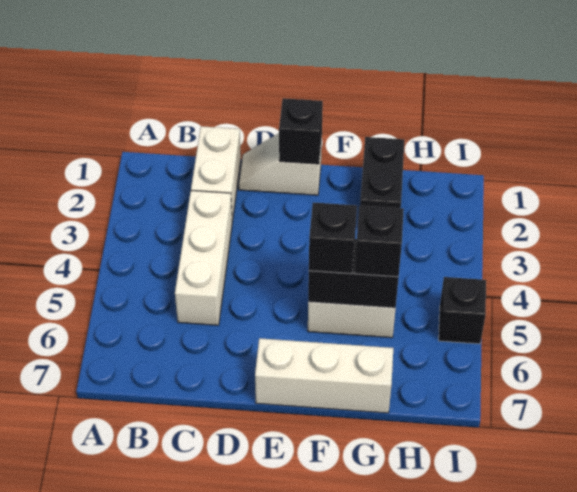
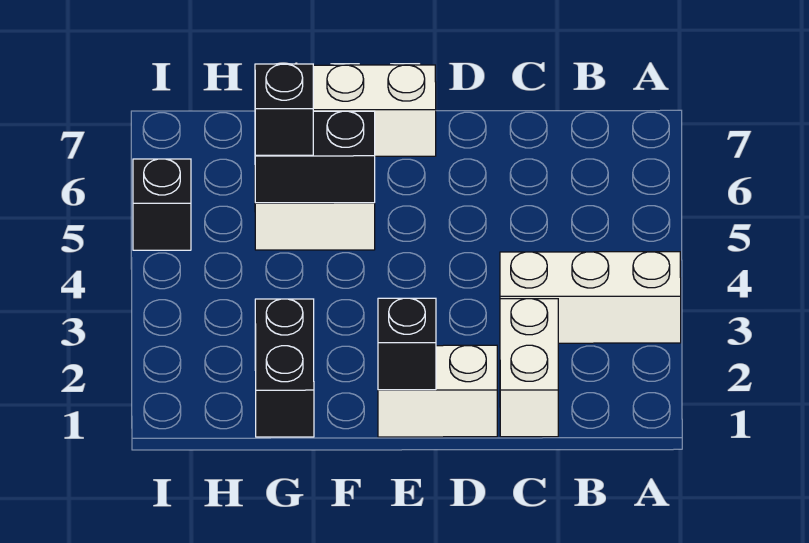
white 1x3 brick [175,191,232,325] -> white 1x3 brick turned to [500,252,681,343]
white 1x2 slope [239,133,322,195] -> white 1x2 brick [378,345,497,437]
black 1x1 brick [309,202,357,274] -> none

